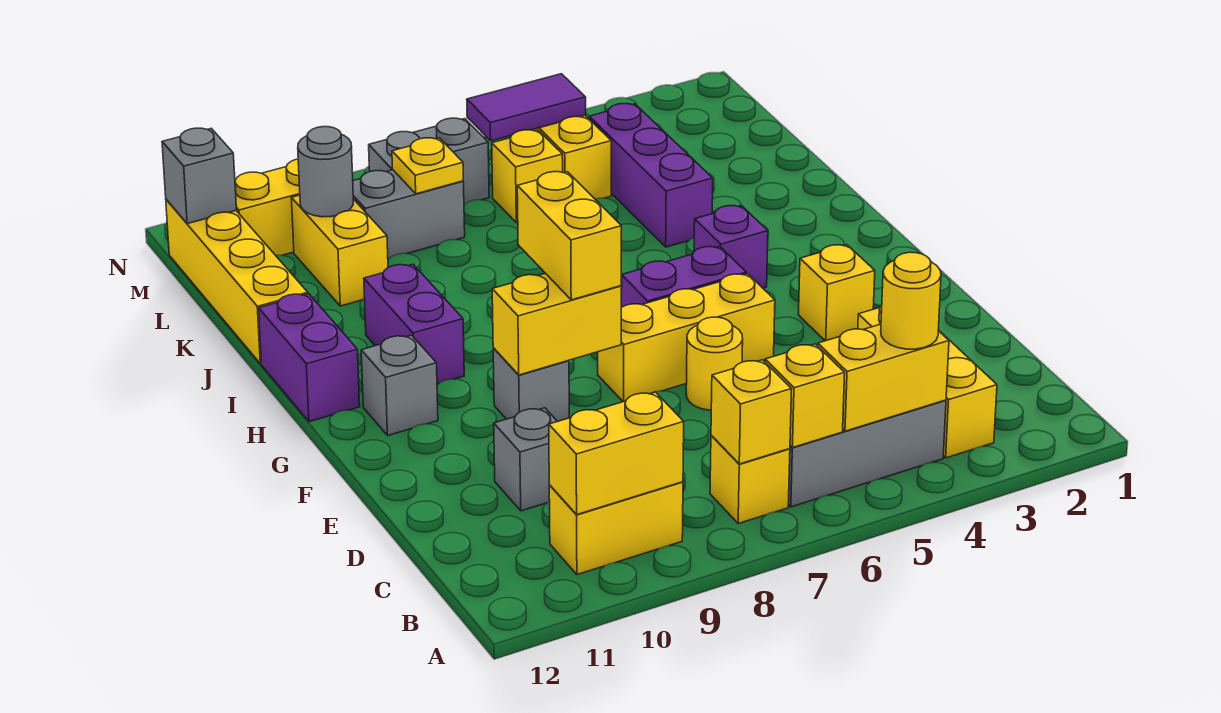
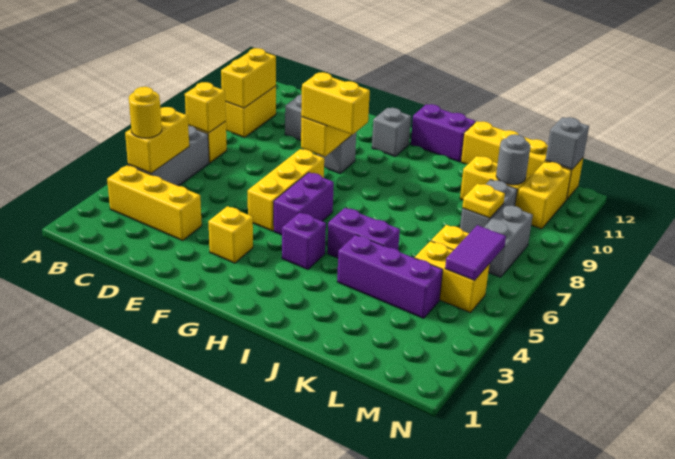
yellow 1x1 brick [765,344,845,448] -> none
yellow 1x1 round brick [686,317,743,410] -> none
purple 1x2 brick [364,264,464,384] -> purple 1x2 brick moved to [327,208,400,258]

